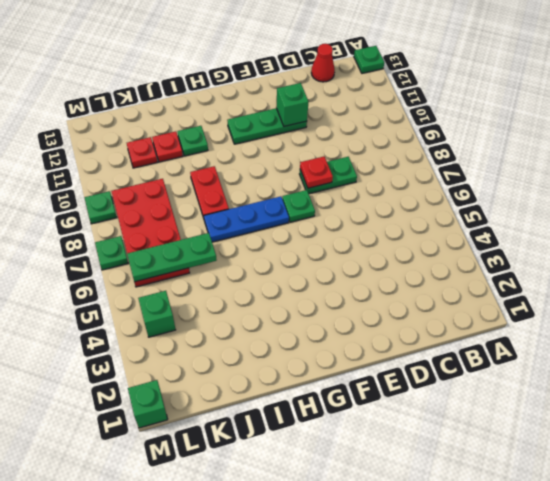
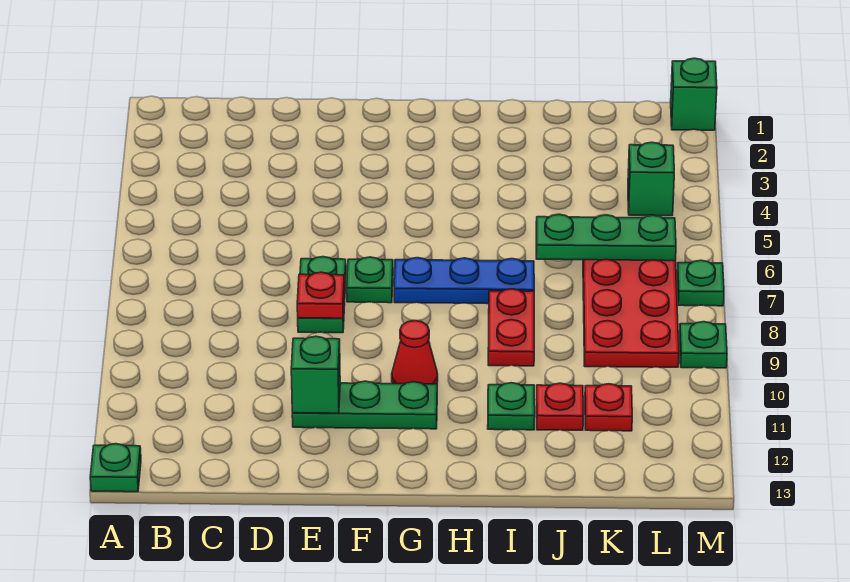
red 1x1 cone [311,44,335,82] -> red 1x1 cone moved to [392,321,438,384]
green 1x2 plate [300,157,357,194] -> green 1x2 plate turned to [298,257,346,333]

